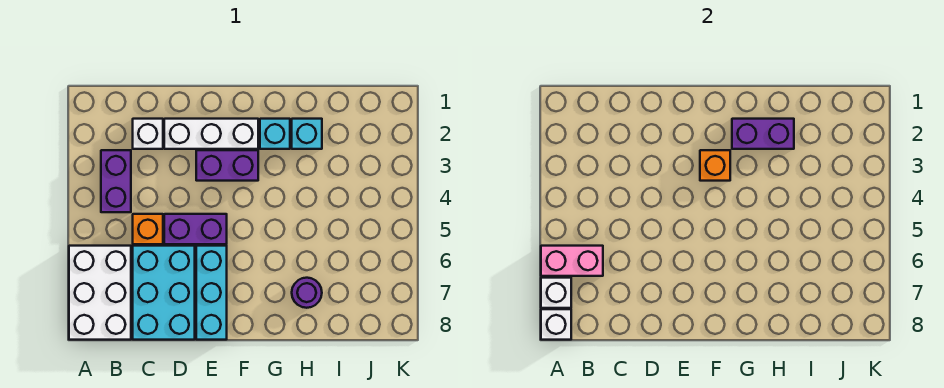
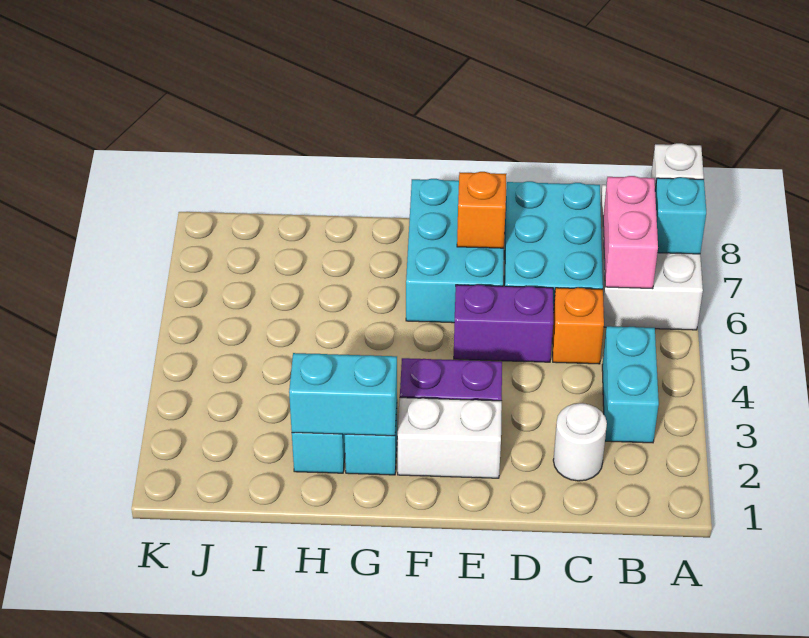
pink 1x2 brick [541,246,603,276] -> pink 1x2 brick turned to [603,176,658,289]
white 1x1 brick [541,278,571,308] -> cyan 1x1 brick [655,177,706,254]
purple 1x2 brick [101,150,131,212] -> cyan 1x2 brick [602,326,659,443]
white 1x1 brick [133,119,163,149] -> white 1x1 round brick [553,403,607,481]
white 1x3 brick [164,119,258,149] -> white 1x2 brick [398,398,502,478]
cyan 1x3 brick [196,246,227,340] -> cyan 2x3 brick [406,179,504,323]
orange 1x1 brick [700,150,730,181] -> orange 1x1 brick moved to [457,172,506,248]
purple 1x2 brick [732,119,794,149] -> cyan 1x2 brick [289,353,397,436]
purple 1x1 round brick [292,278,322,308] -> none

